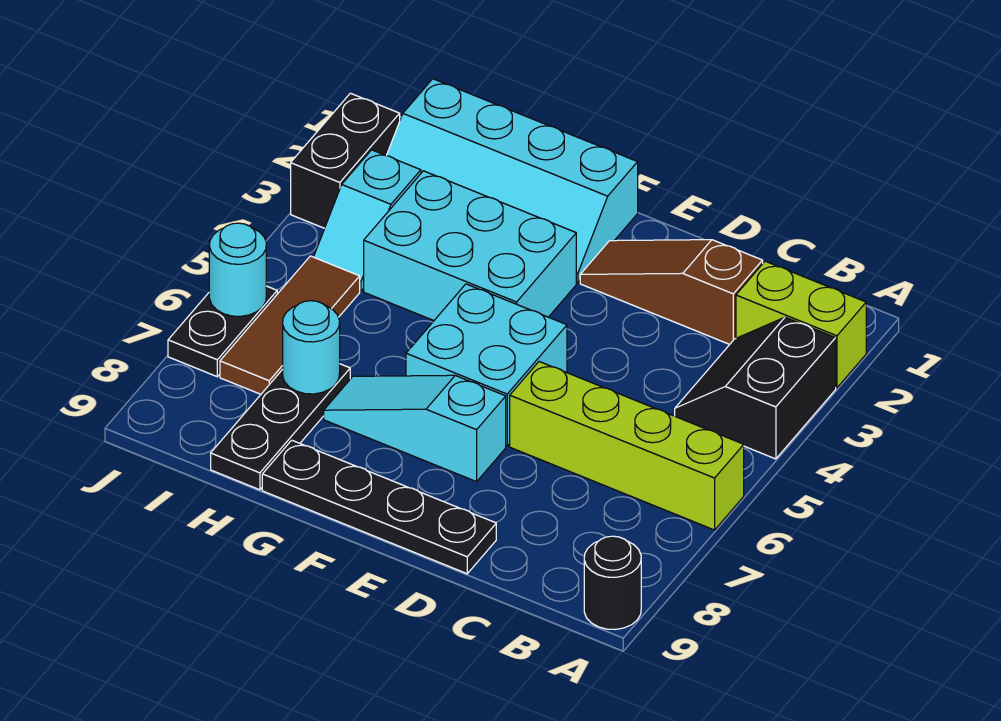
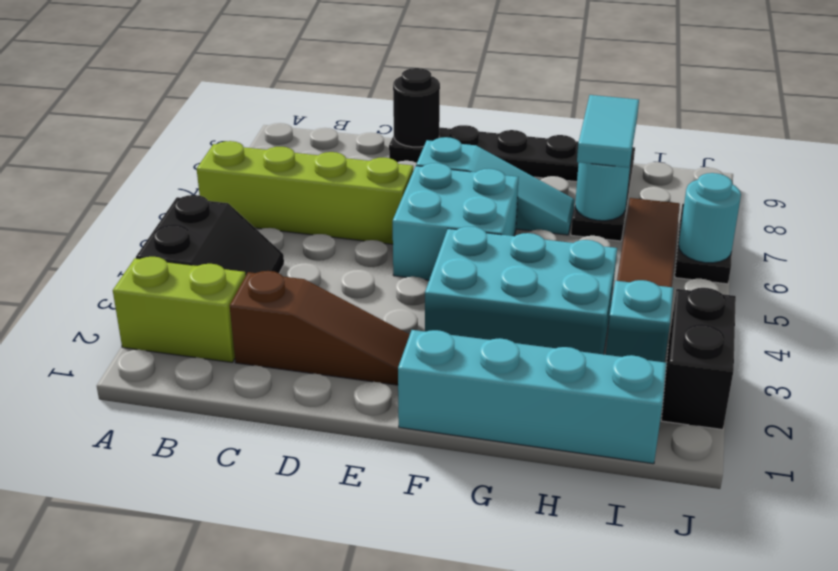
black 1x1 round brick [584,536,641,630] -> black 1x1 round brick moved to [393,68,440,147]
none -> cyan 1x2 tile [577,95,639,168]

